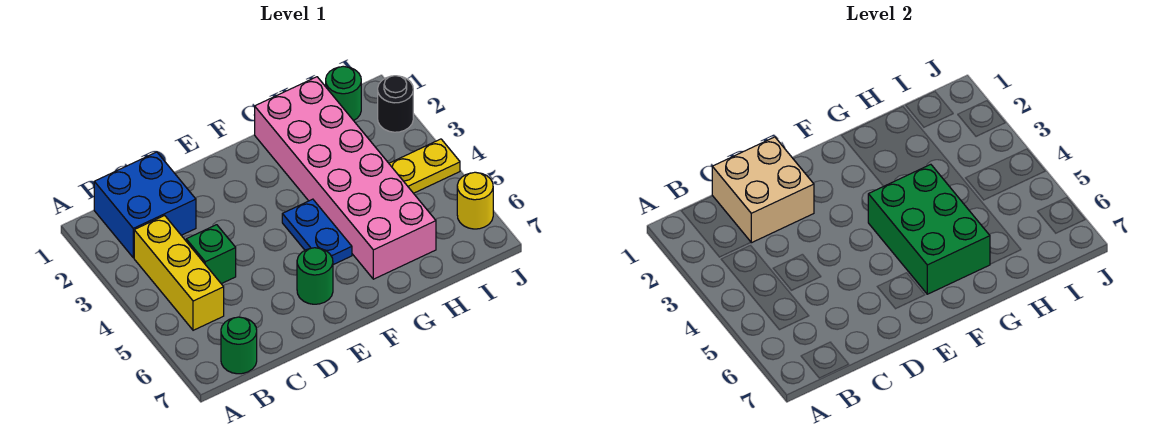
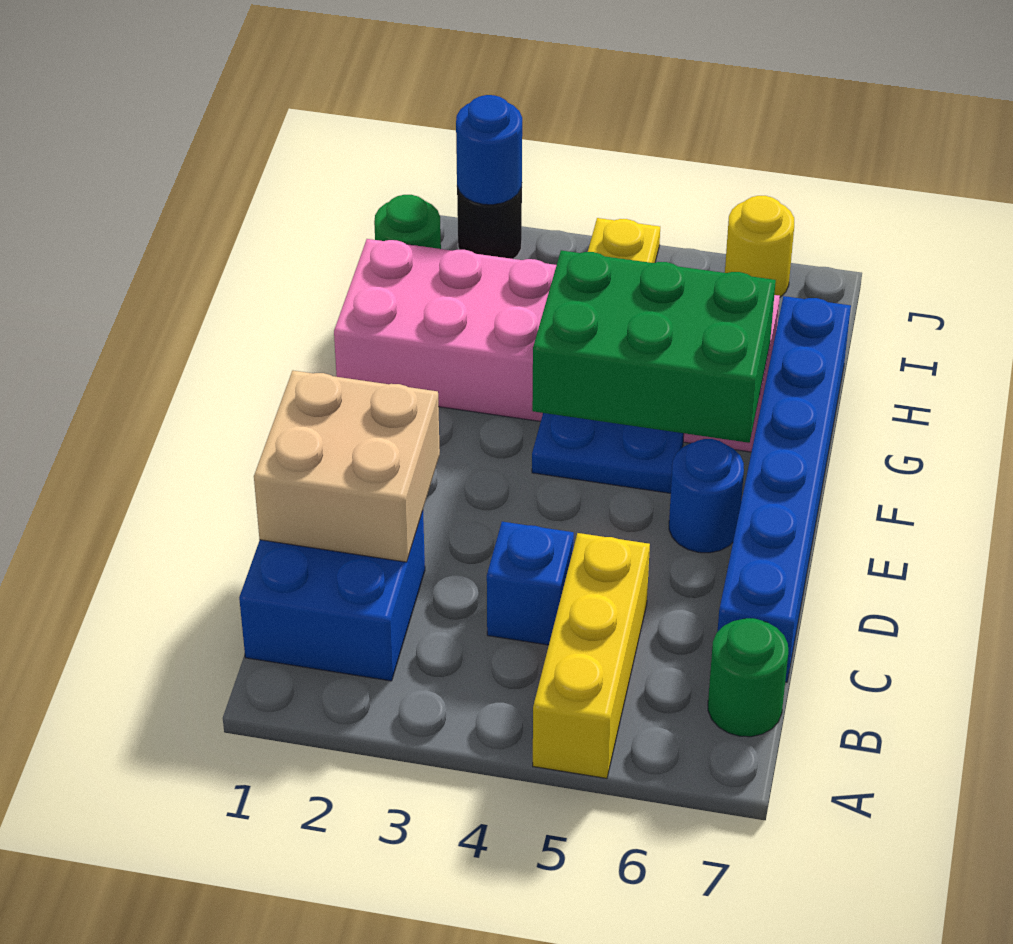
yellow 1x3 brick [134,215,224,330] -> yellow 1x3 brick turned to [533,533,650,778]
green 1x1 brick [186,225,236,284] -> blue 1x1 brick [487,522,574,645]
none -> blue 1x6 brick [717,296,851,682]
green 1x1 round brick [297,248,333,304] -> blue 1x1 round brick [669,439,744,553]
none -> blue 1x1 round brick [456,95,522,205]

